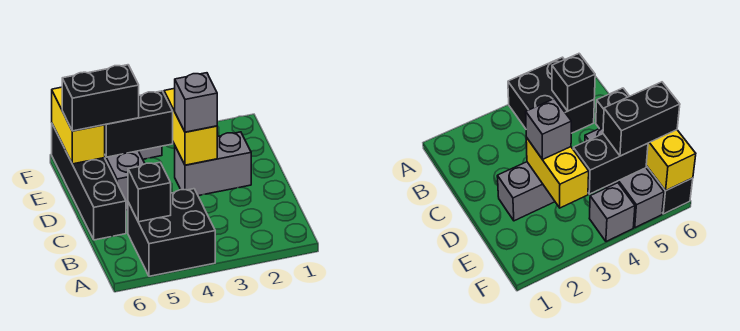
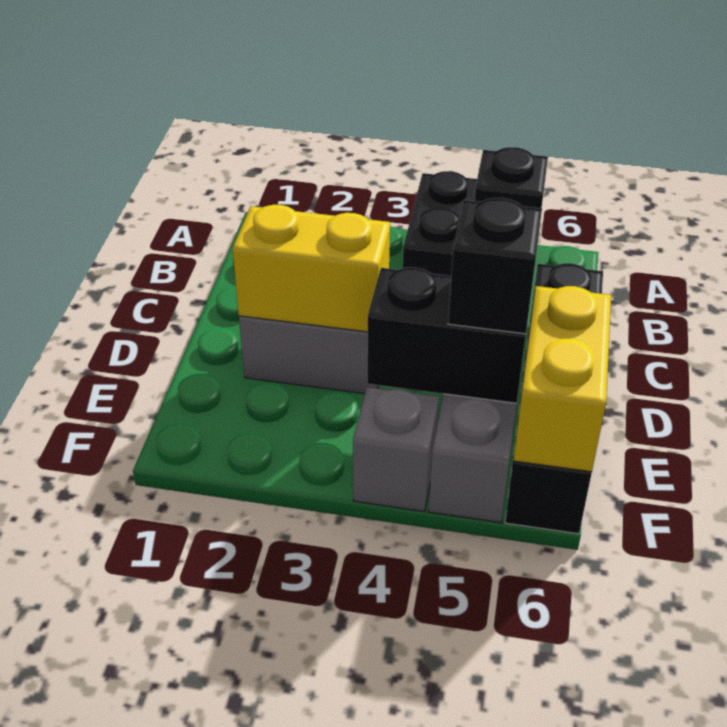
yellow 1x2 brick [164,88,217,165] -> yellow 1x2 brick turned to [232,205,390,332]
grey 1x1 brick [175,73,217,132] -> none
black 1x2 brick [62,65,139,131] -> black 1x1 brick [448,198,542,334]

